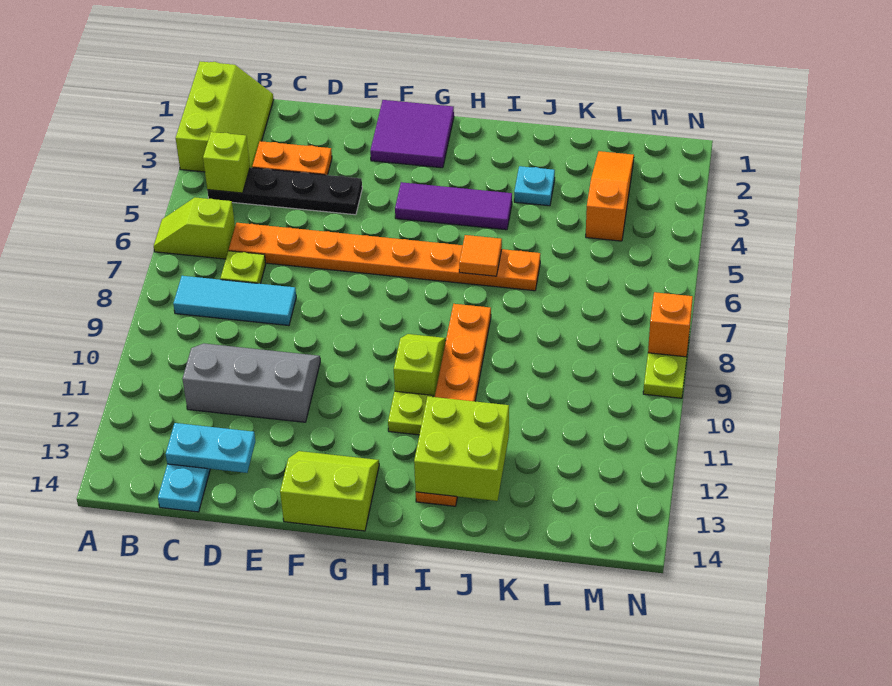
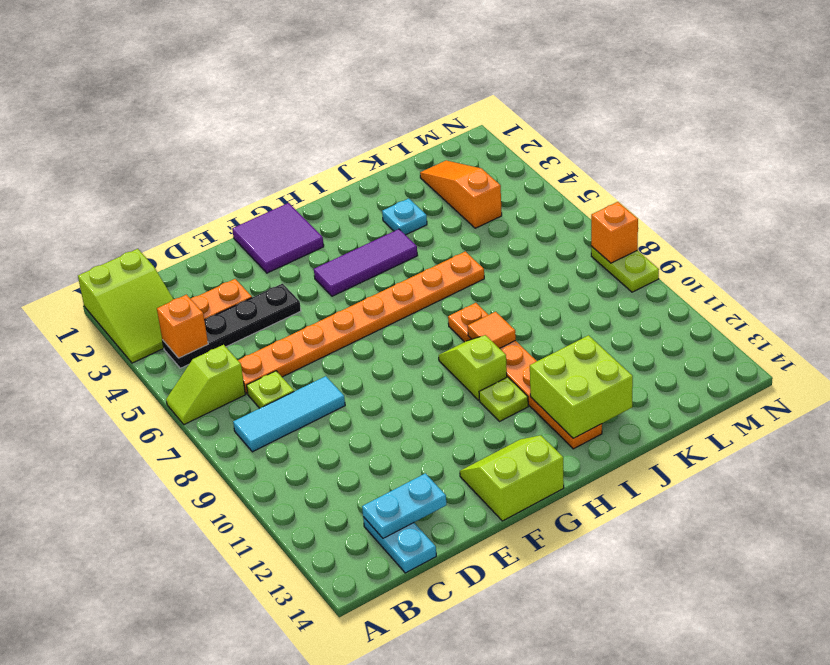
lime 2x3 slope [176,61,274,172] -> lime 2x3 slope turned to [78,249,173,363]
lime 1x1 brick [203,132,250,193] -> orange 1x1 brick [157,295,208,358]
grey 2x3 slope [183,343,320,422] -> none
orange 1x1 tile [459,235,502,276] -> orange 1x1 tile moved to [468,312,516,348]

